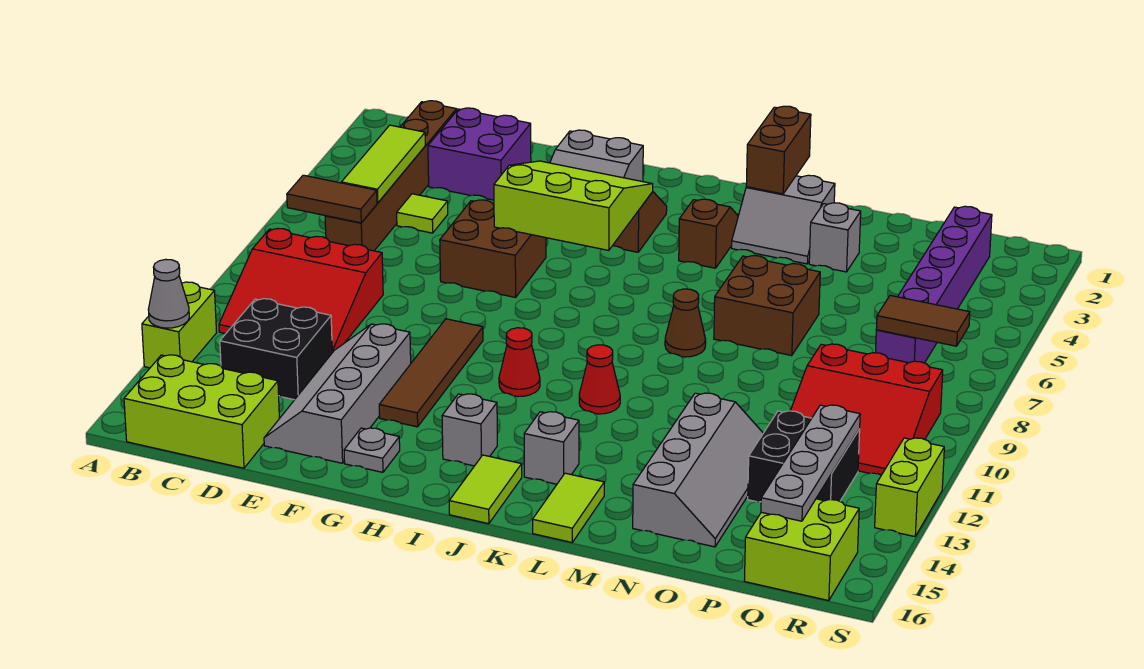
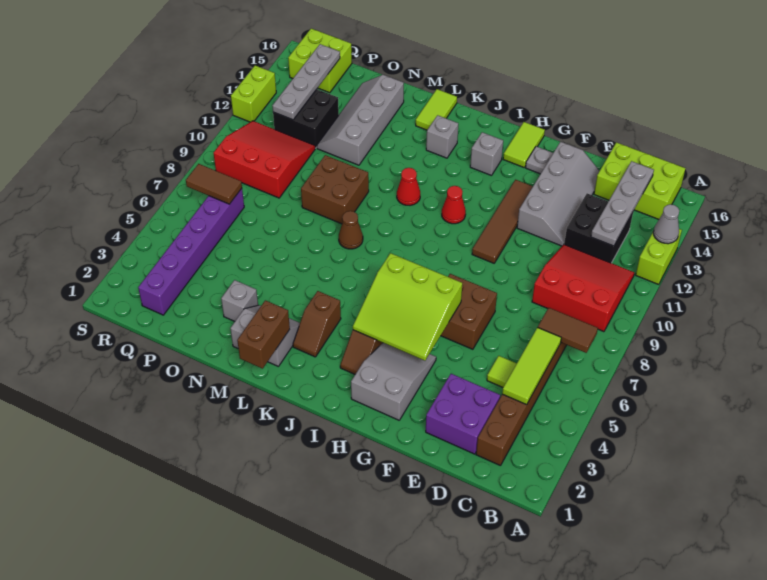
none -> grey 1x4 plate [591,161,654,246]
lime 1x2 tile [449,455,522,524] -> lime 1x2 tile moved to [503,122,545,167]
brown 2x2 brick [714,256,820,356] -> brown 2x2 brick moved to [301,155,369,224]

